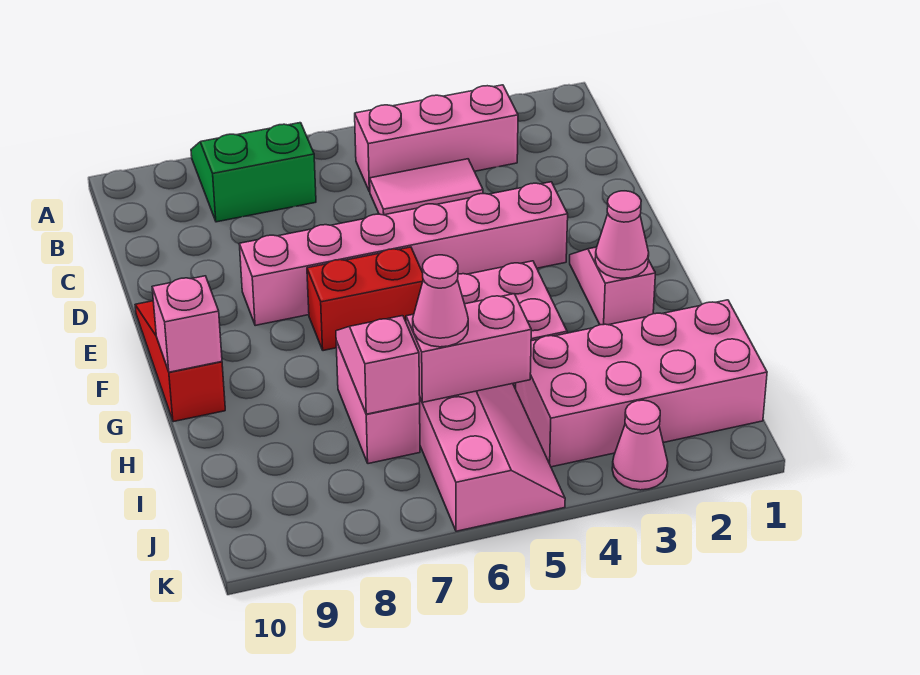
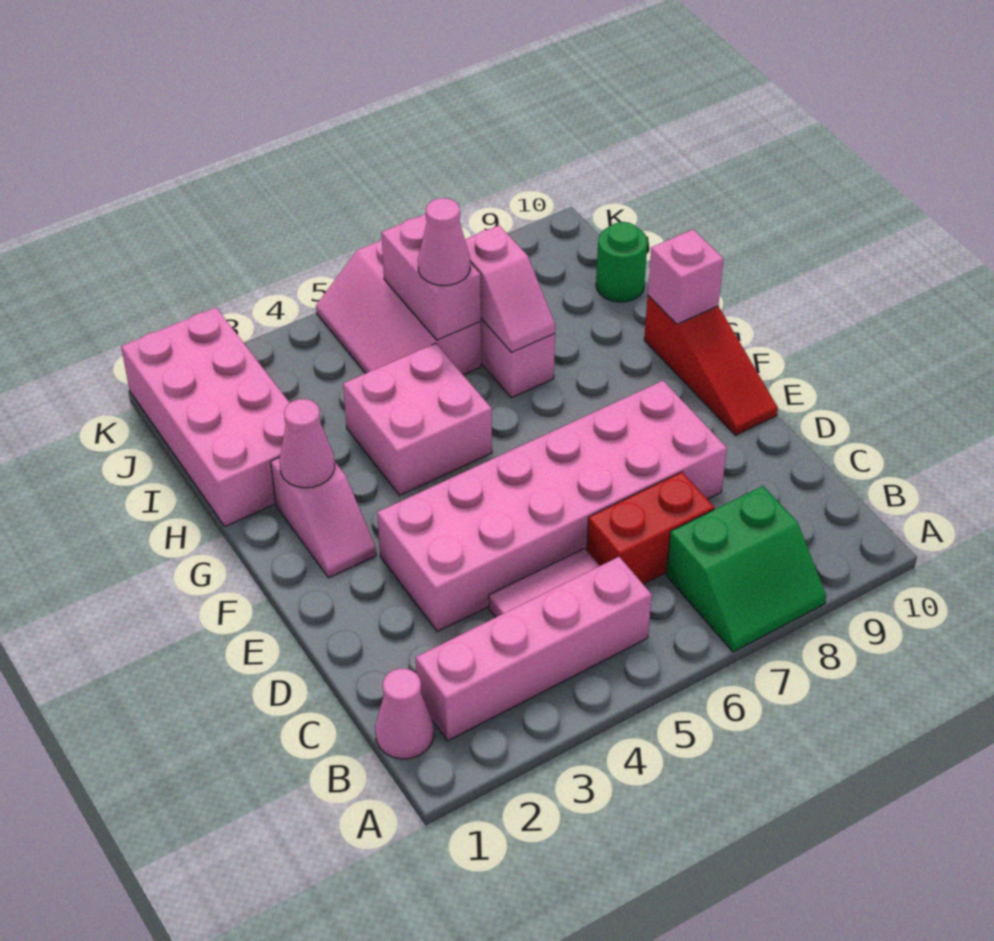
pink 1x3 brick [355,85,518,192] -> pink 1x4 brick [416,557,652,741]
pink 1x6 brick [239,182,568,326] -> pink 2x6 brick [377,381,727,632]
red 1x2 brick [307,247,423,351] -> red 1x2 brick moved to [587,472,714,584]
pink 2x4 brick [516,300,767,467] -> pink 2x4 brick turned to [121,308,290,526]
pink 1x2 brick [406,294,531,402] -> pink 1x2 brick turned to [381,214,481,340]
none -> green 1x1 round brick [596,222,647,302]
pink 1x1 cone [612,400,668,490] -> pink 1x1 cone moved to [375,668,434,759]

